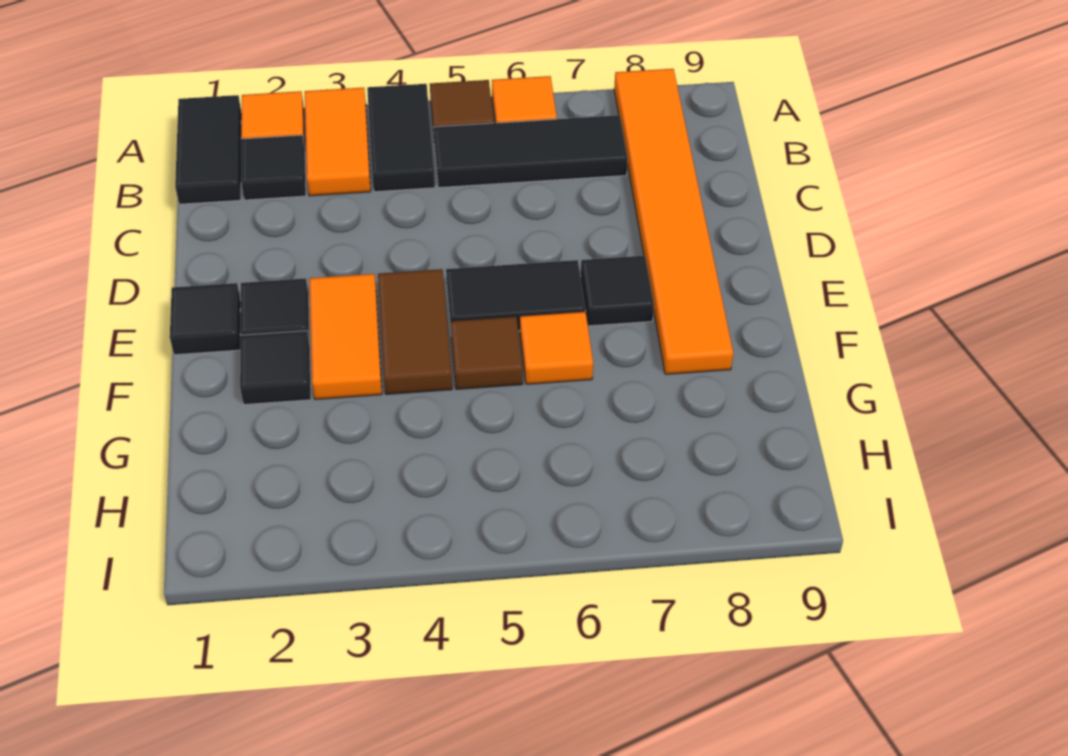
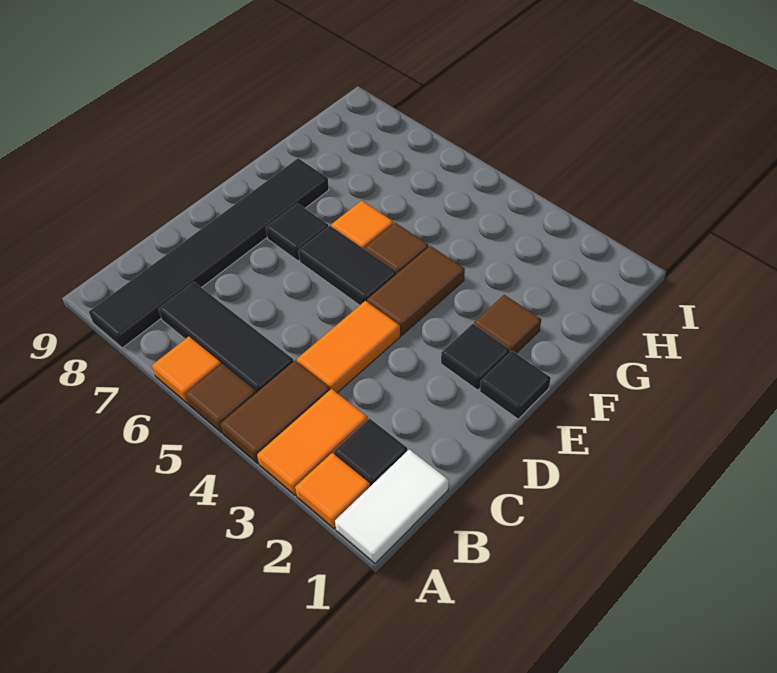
black 1x2 tile [175,95,242,204] -> white 1x2 tile [335,449,449,563]
black 1x2 tile [367,84,435,192] -> brown 1x2 tile [220,361,330,463]
orange 1x6 tile [614,69,733,374] -> black 1x6 tile [89,158,329,348]
orange 1x2 tile [309,274,382,400] -> orange 1x2 tile moved to [297,301,400,393]
black 1x1 tile [240,331,311,405] -> brown 1x1 tile [474,295,541,353]

